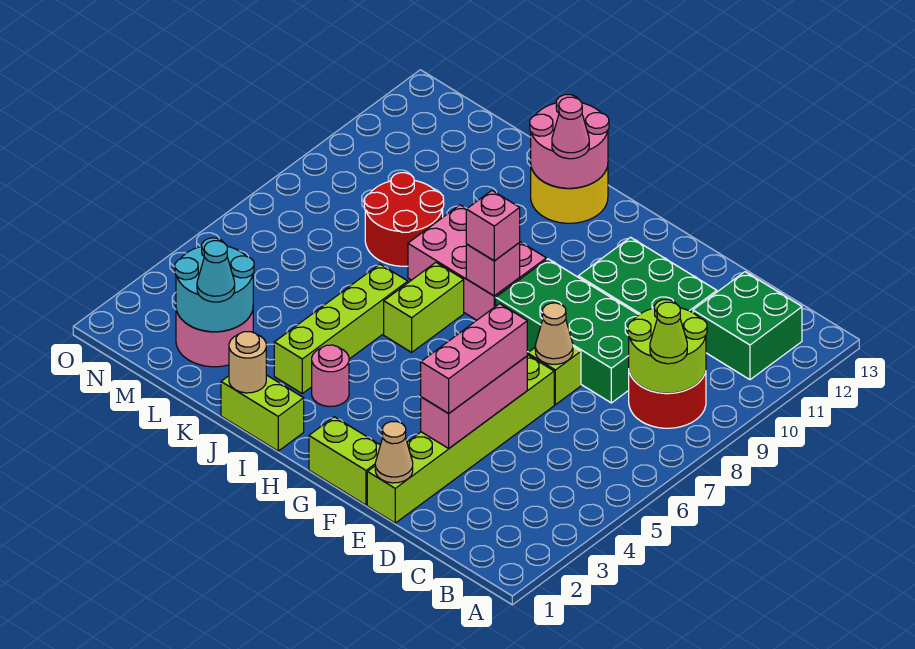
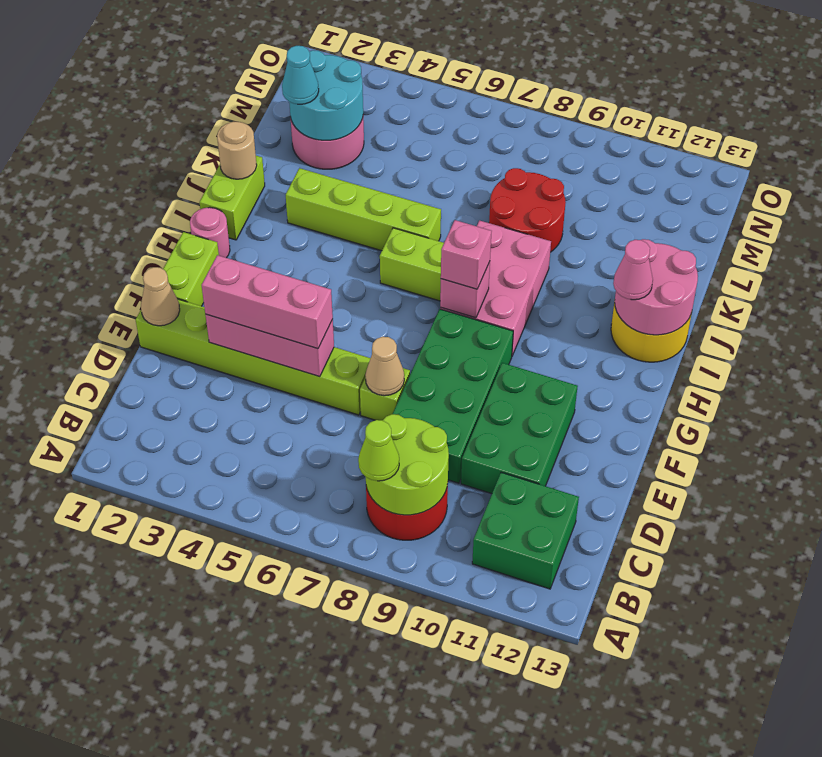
pink 1x1 round brick [312,345,349,407] -> pink 1x1 round brick moved to [190,207,230,258]

